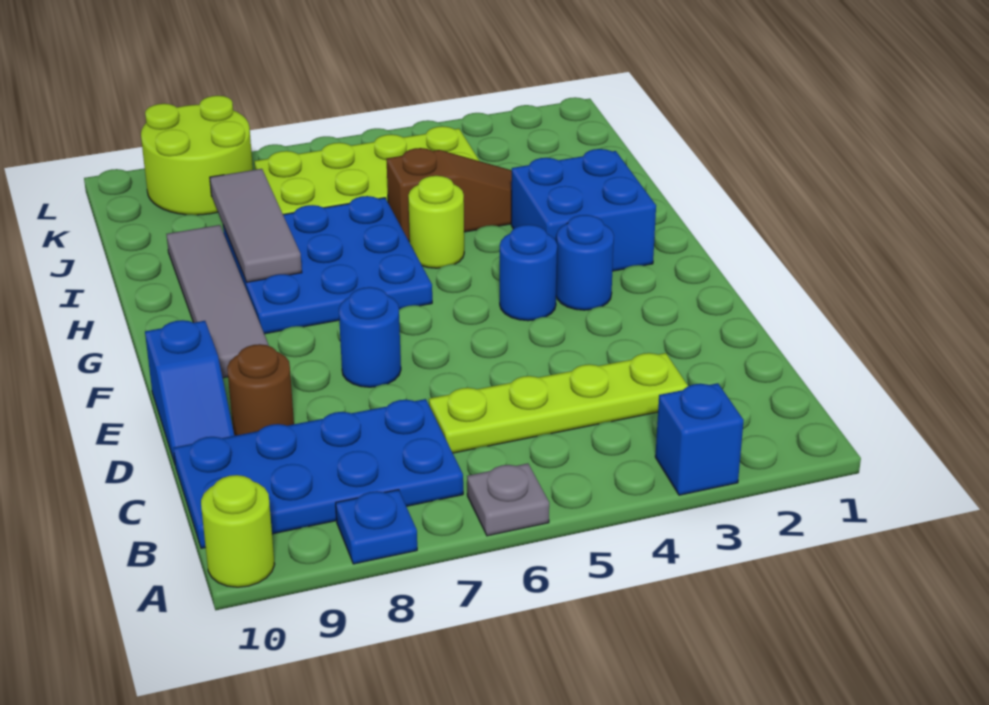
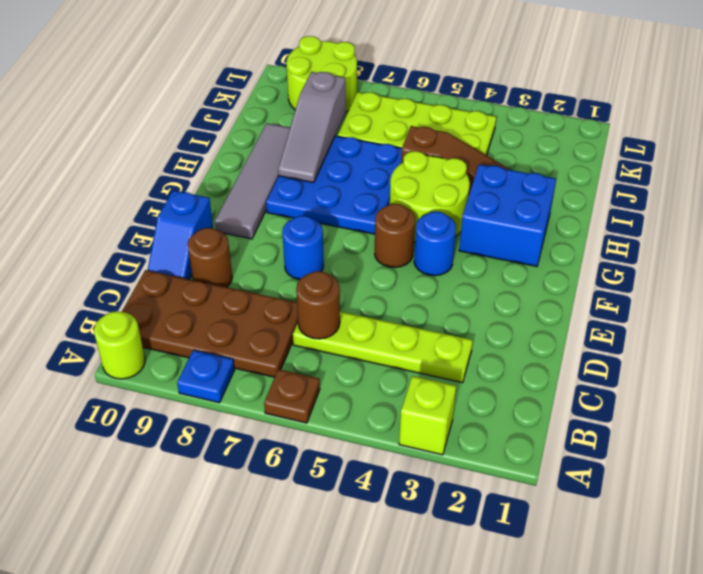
blue 1x1 brick [655,383,744,495] -> lime 1x1 brick [399,376,456,455]
grey 1x1 plate [467,463,549,536] -> brown 1x1 plate [264,369,320,423]
blue 2x4 plate [174,399,463,548] -> brown 2x4 plate [122,270,298,377]
none -> brown 1x1 round brick [296,271,340,339]
blue 1x1 round brick [556,215,614,310] -> none
none -> brown 1x1 round brick [375,204,415,267]
lime 1x1 round brick [408,176,464,268] -> lime 2x2 round brick [390,151,470,242]
grey 1x3 tile [210,169,302,282] -> grey 1x3 slope [278,72,346,183]

